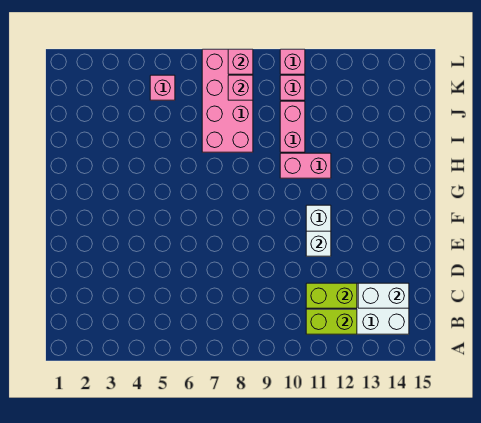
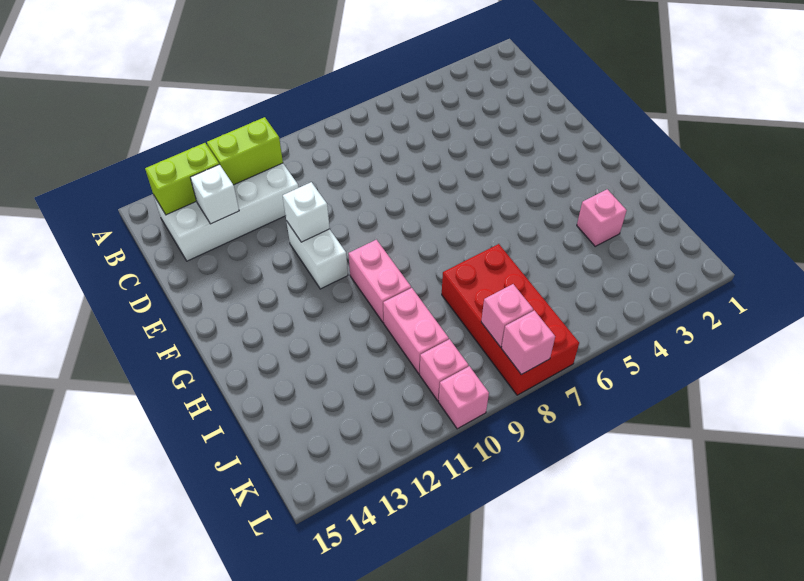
lime 1x2 brick [306,283,357,308] -> lime 1x2 brick moved to [145,143,219,215]
white 1x2 brick [358,283,409,308] -> white 1x1 brick [190,164,239,224]
pink 1x2 brick [280,153,331,178] -> pink 1x2 brick turned to [349,240,411,323]
pink 2x4 brick [202,49,253,152] -> red 2x4 brick [442,244,579,395]
pink 1x1 brick [150,75,175,100] -> pink 1x1 brick moved to [577,189,627,246]

